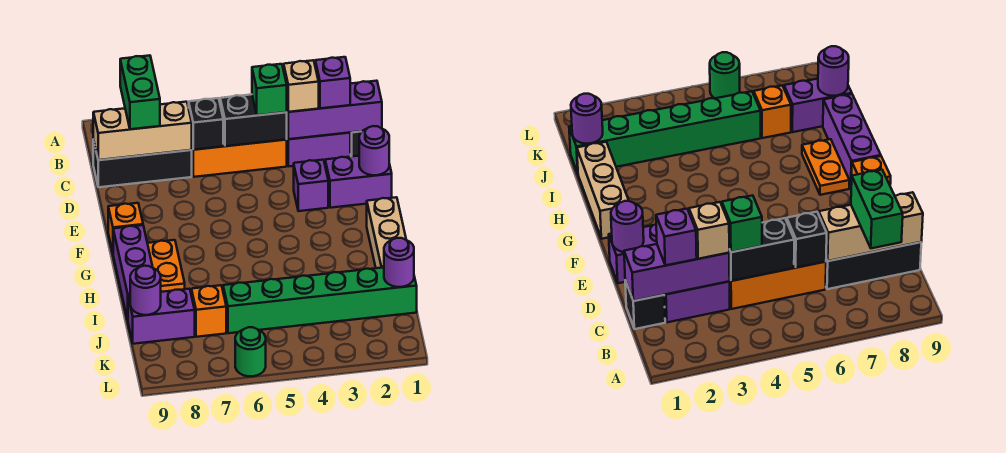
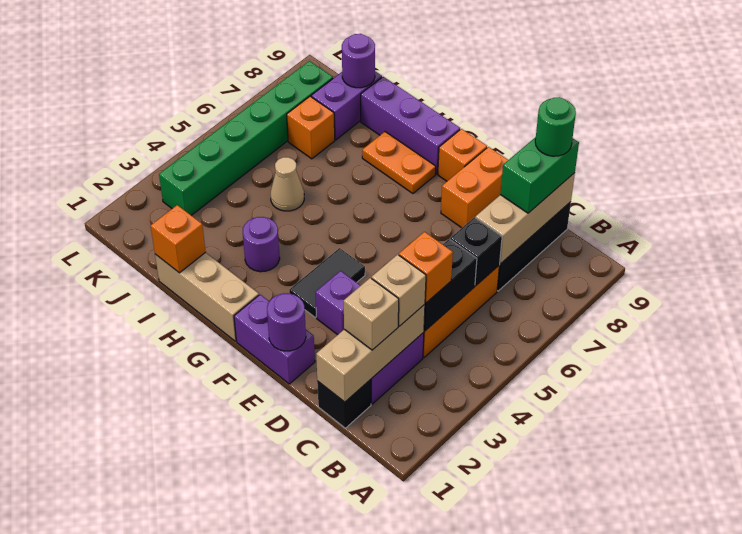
green 1x2 brick [120,55,160,129] -> green 1x2 brick turned to [500,137,579,213]
purple 1x3 brick [287,81,382,139] -> tan 1x3 brick [316,304,425,402]
purple 1x1 brick [315,57,350,108] -> tan 1x1 brick [344,278,399,350]
green 1x1 brick [252,64,287,115] -> orange 1x1 brick [399,232,453,303]
purple 1x2 brick [325,156,392,208] -> purple 1x2 brick turned to [234,295,315,384]
none -> orange 1x2 brick [441,147,508,228]
none -> black 1x2 tile [289,248,365,317]
none -> orange 1x1 brick [151,205,206,273]
none -> tan 1x1 cone [271,157,304,211]
green 1x6 brick [223,267,417,333] -> green 1x6 brick moved to [159,61,333,215]
purple 1x1 round brick [384,238,414,287] -> purple 1x1 round brick moved to [243,217,280,272]
green 1x1 round brick [235,327,266,376] -> green 1x1 round brick moved to [535,97,576,156]

